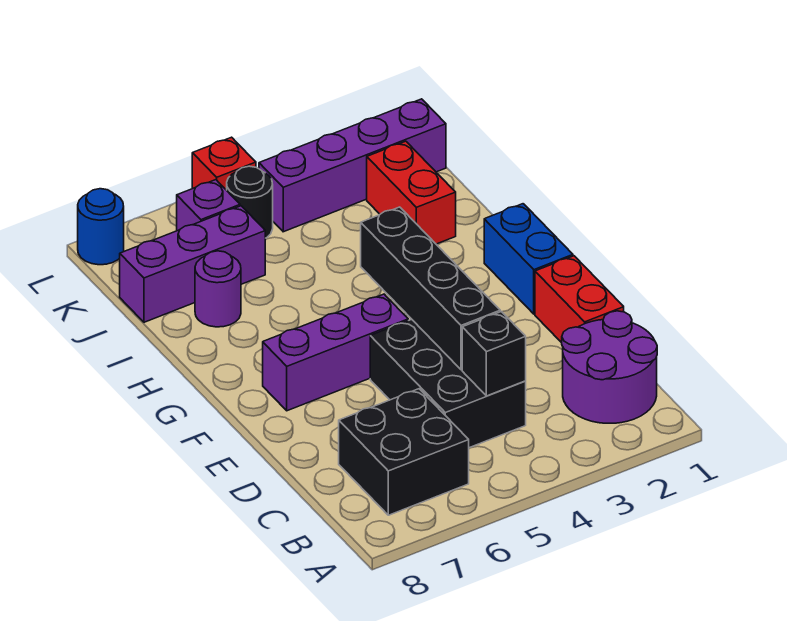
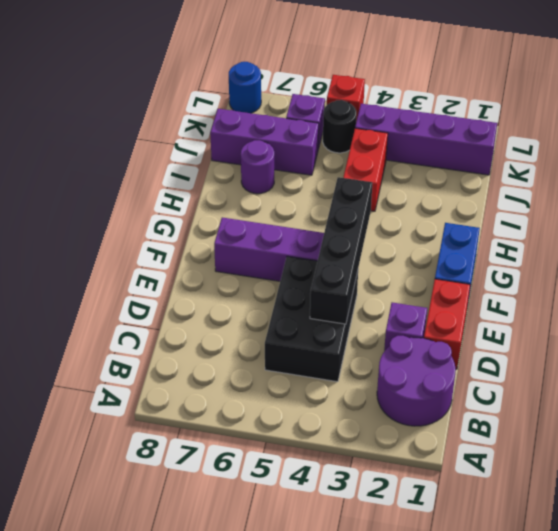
black 2x2 brick [339,389,469,515] -> none
black 1x1 brick [462,312,526,396] -> none
none -> purple 1x1 brick [384,302,427,351]
red 1x2 brick [367,141,456,244] -> red 1x2 brick moved to [343,128,388,211]

